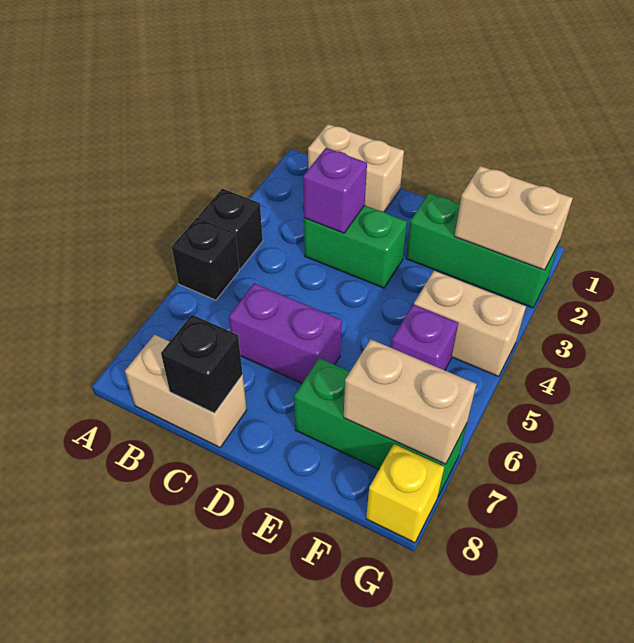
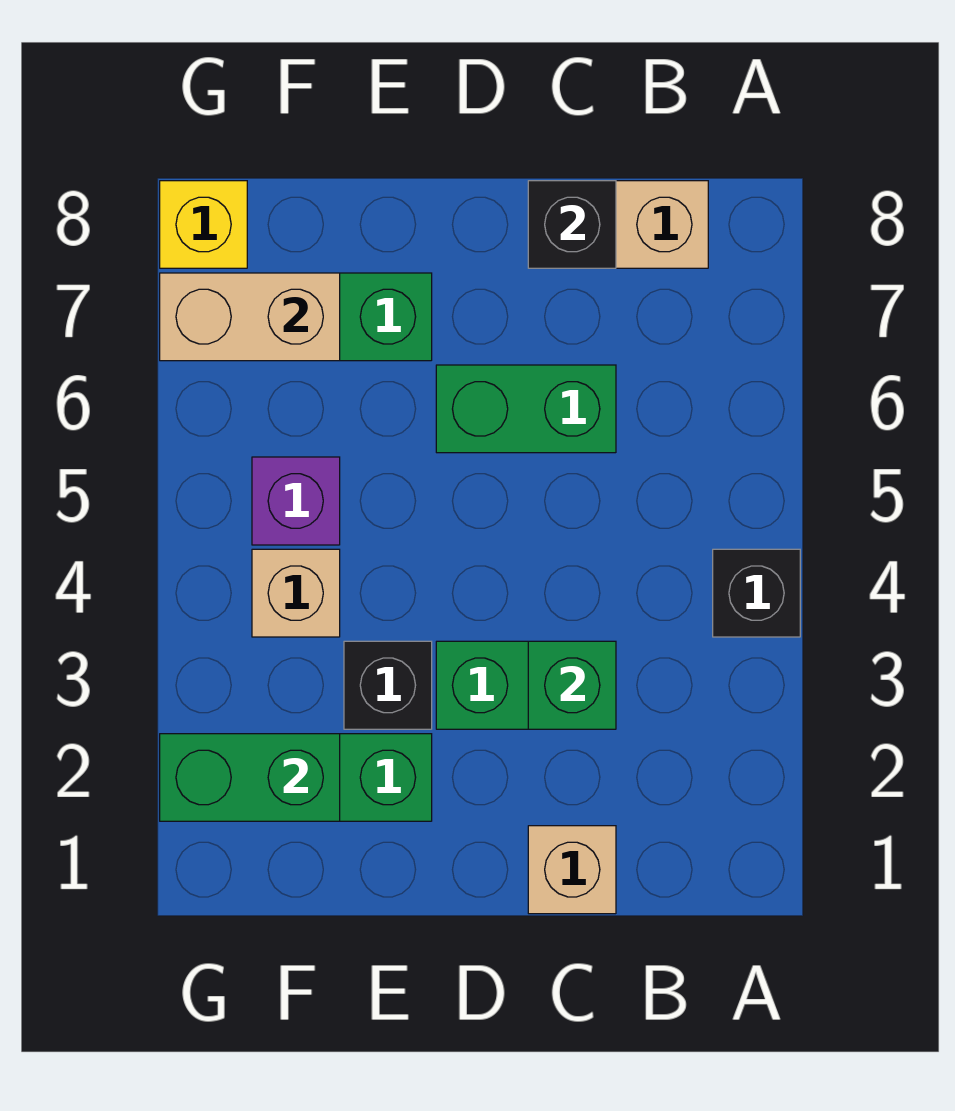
black 1x1 brick [172,218,239,300] -> black 1x1 brick moved to [344,641,432,729]
tan 1x2 brick [308,124,404,212] -> tan 1x1 brick [528,826,616,914]
purple 1x1 brick [303,148,367,233] -> green 1x1 brick [528,641,616,729]
purple 1x2 brick [229,283,342,383] -> green 1x2 brick [436,365,616,453]
tan 1x2 brick [455,166,573,270] -> green 1x2 brick [160,734,340,821]
tan 1x2 brick [414,271,526,376] -> tan 1x1 brick [252,549,340,637]

